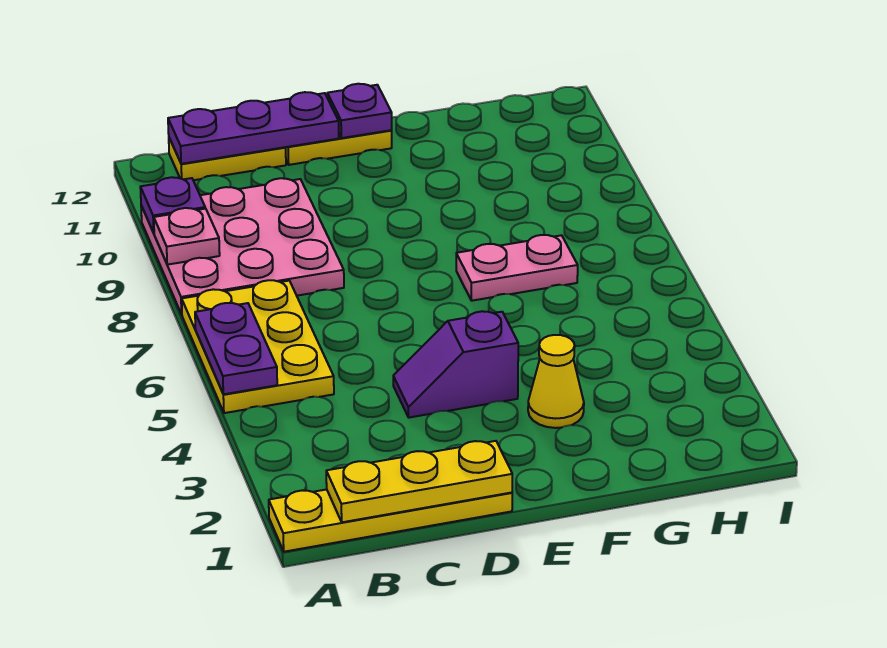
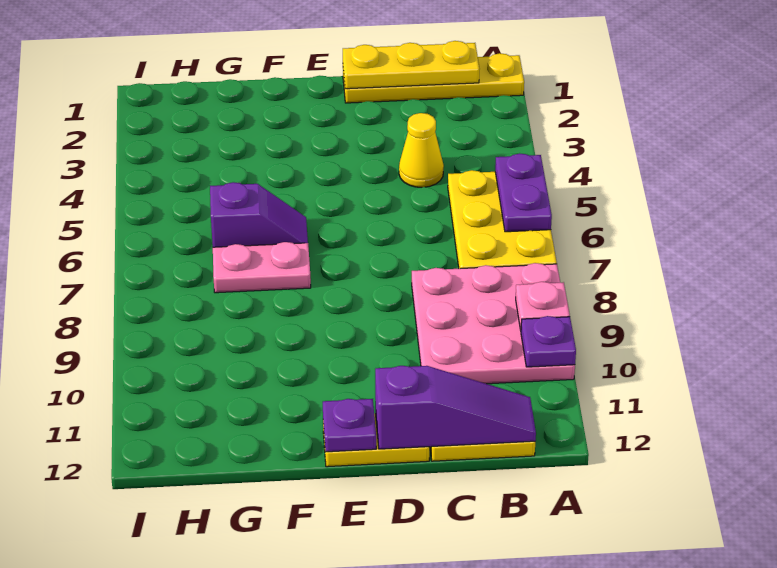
purple 1x3 plate [168,92,339,164] -> purple 1x3 slope [375,366,536,449]
purple 1x2 slope [393,311,518,418] -> purple 1x2 slope moved to [210,182,308,247]
yellow 1x1 cone [528,335,584,428] -> yellow 1x1 cone moved to [399,113,444,187]

